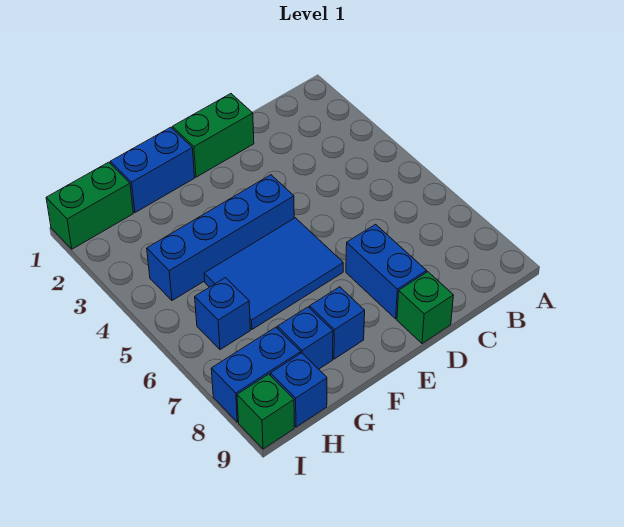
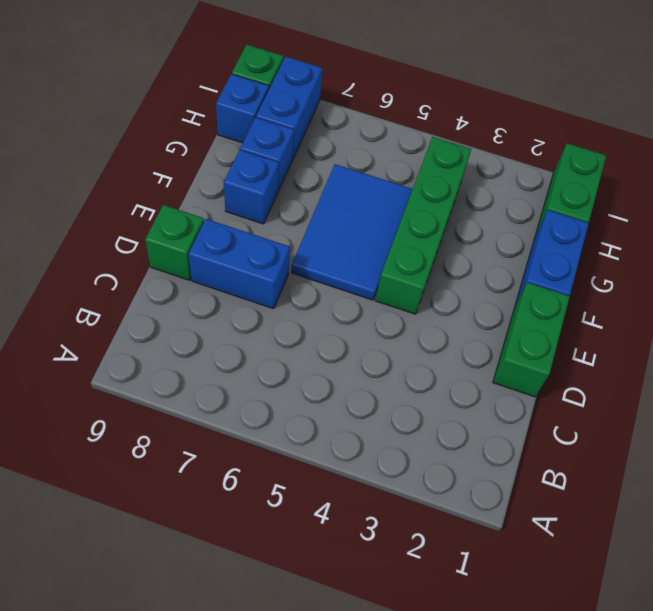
blue 1x4 brick [147,175,294,301] -> green 1x4 brick [375,137,471,314]
blue 1x1 brick [195,278,250,350] -> none

